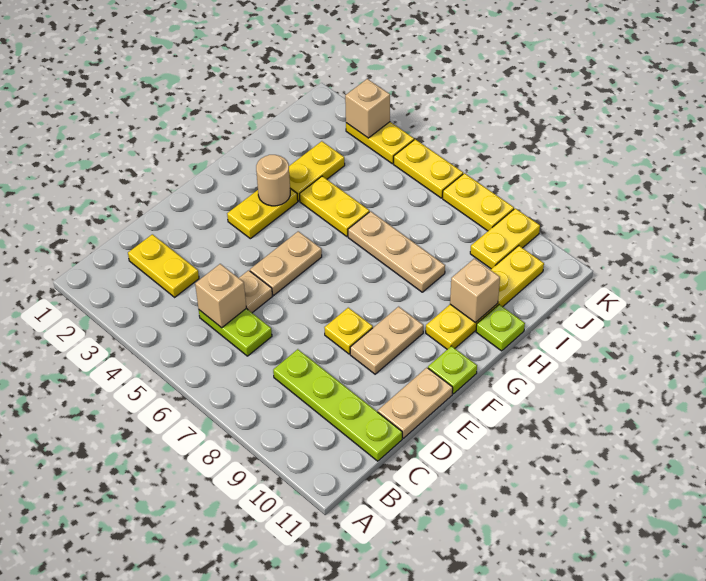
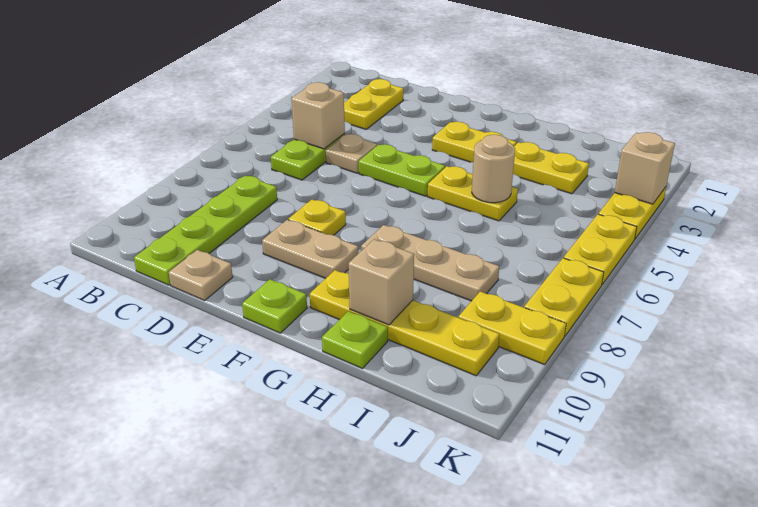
tan 1x2 plate [378,368,453,438] -> tan 1x1 plate [169,250,233,301]
tan 1x2 plate [250,231,322,295] -> lime 1x2 plate [359,144,445,196]
tan 1x1 round brick [256,155,290,206] -> tan 1x1 round brick moved to [472,135,515,203]
yellow 1x2 plate [300,176,369,237] -> yellow 1x2 plate turned to [428,166,518,221]
tan 1x3 plate [348,211,445,292] -> tan 1x3 plate turned to [361,225,499,301]

